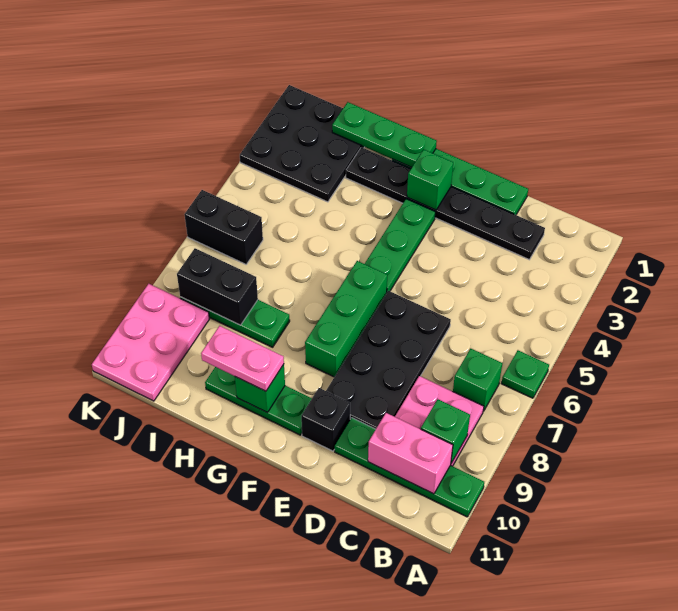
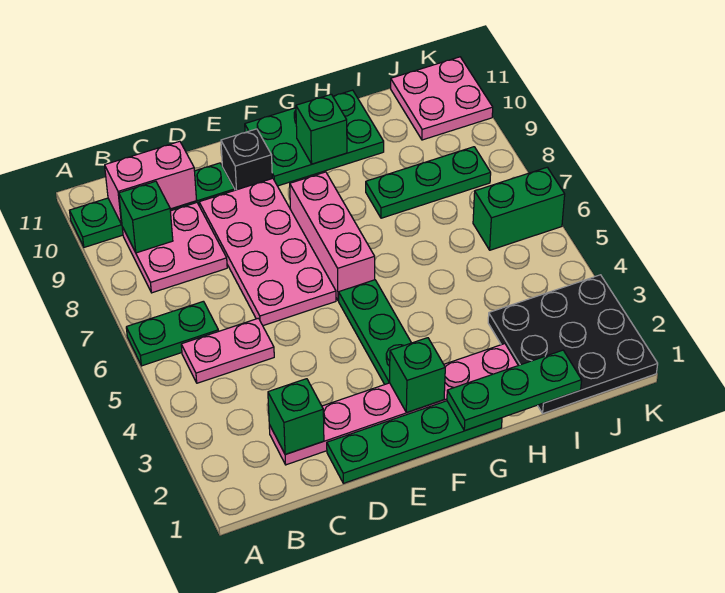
green 1x1 plate [502,350,549,398] -> green 1x2 plate [126,301,219,366]
green 1x1 brick [453,349,502,411] -> green 1x1 brick moved to [268,379,324,455]
black 1x6 plate [346,147,545,260] -> pink 1x6 plate [269,344,518,465]
black 2x4 plate [326,291,451,429] -> pink 2x4 plate [199,178,336,326]
green 1x3 brick [305,261,387,377] -> pink 1x3 brick [290,172,375,301]
green 1x3 plate [205,367,312,435] -> green 2x3 plate [245,90,384,186]
pink 1x2 plate [201,326,284,391] -> pink 1x2 plate moved to [181,318,274,383]
black 1x2 brick [177,248,258,325] -> none
black 1x2 brick [184,190,263,264] -> green 1x2 brick [473,167,565,250]
pink 2x3 plate [92,284,209,401] -> pink 2x2 plate [391,57,493,140]

